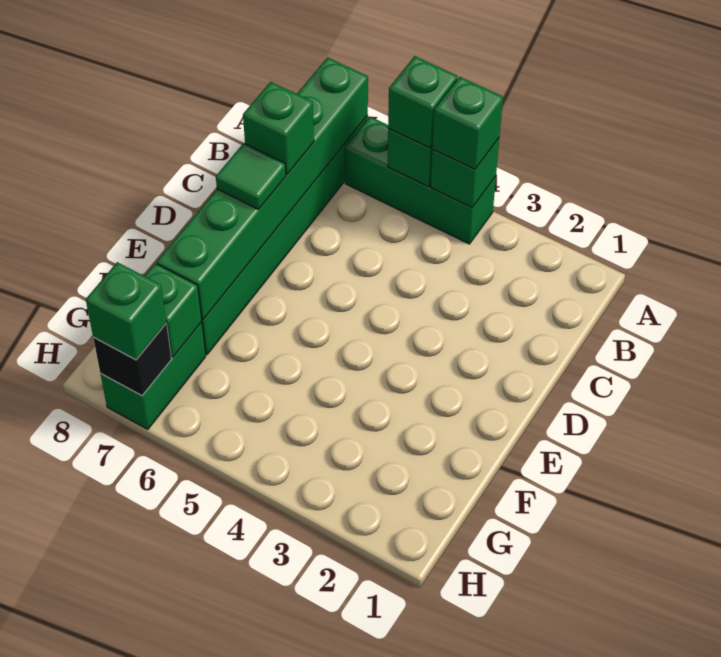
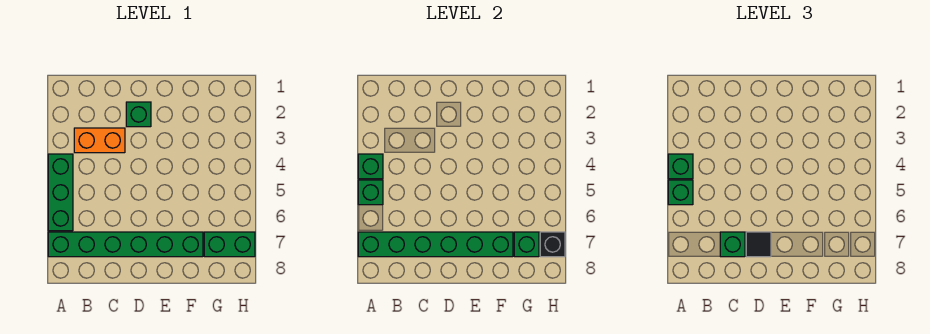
none -> orange 1x2 brick [74,128,125,153]
green 1x1 tile [216,143,286,210] -> black 1x1 tile [746,232,771,257]
green 1x1 brick [86,262,166,360] -> green 1x1 brick moved to [126,102,151,127]

